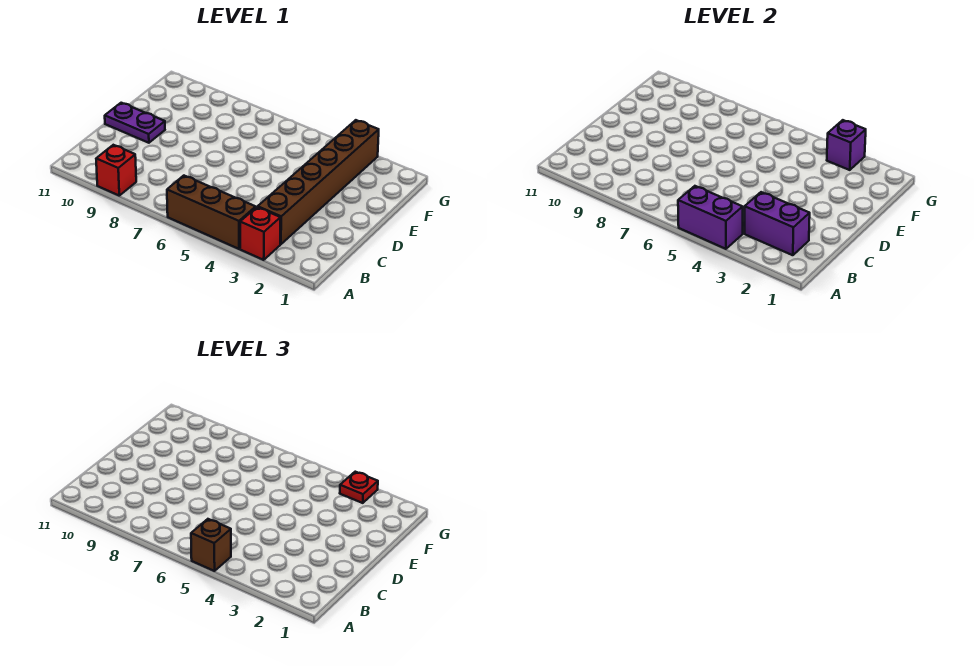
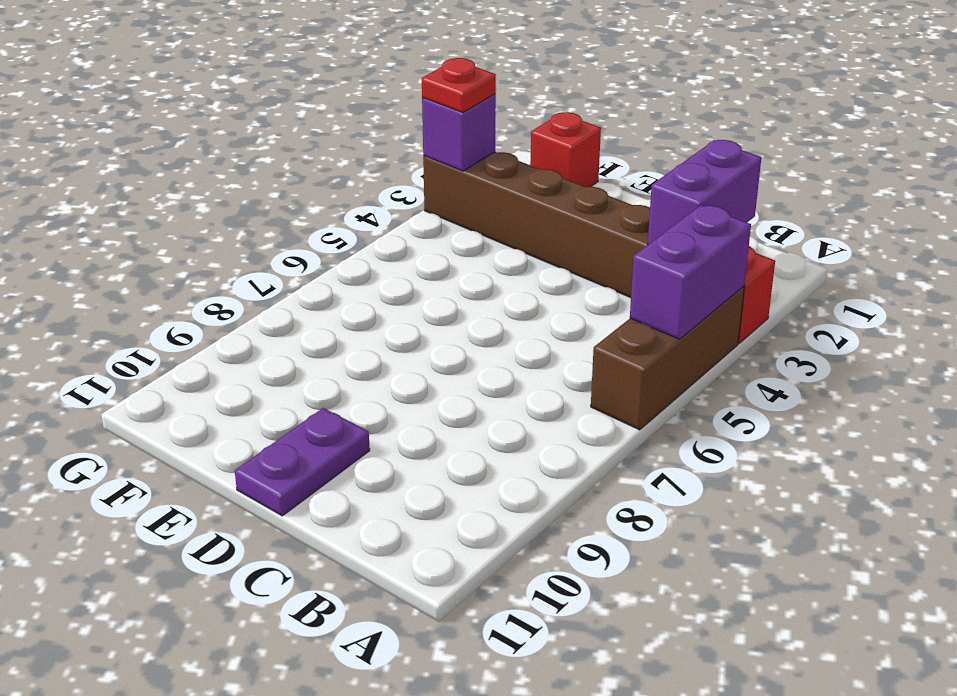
brown 1x1 brick [191,519,231,571] -> none
red 1x1 brick [96,145,136,196] -> red 1x1 brick moved to [530,112,601,187]

